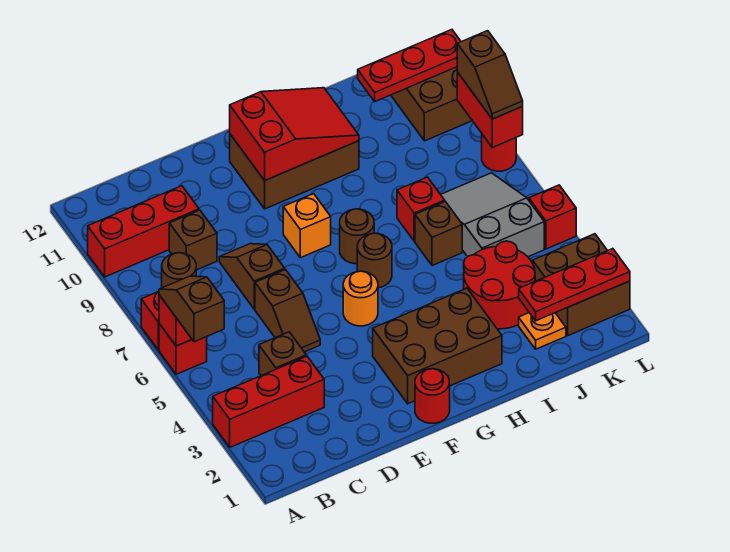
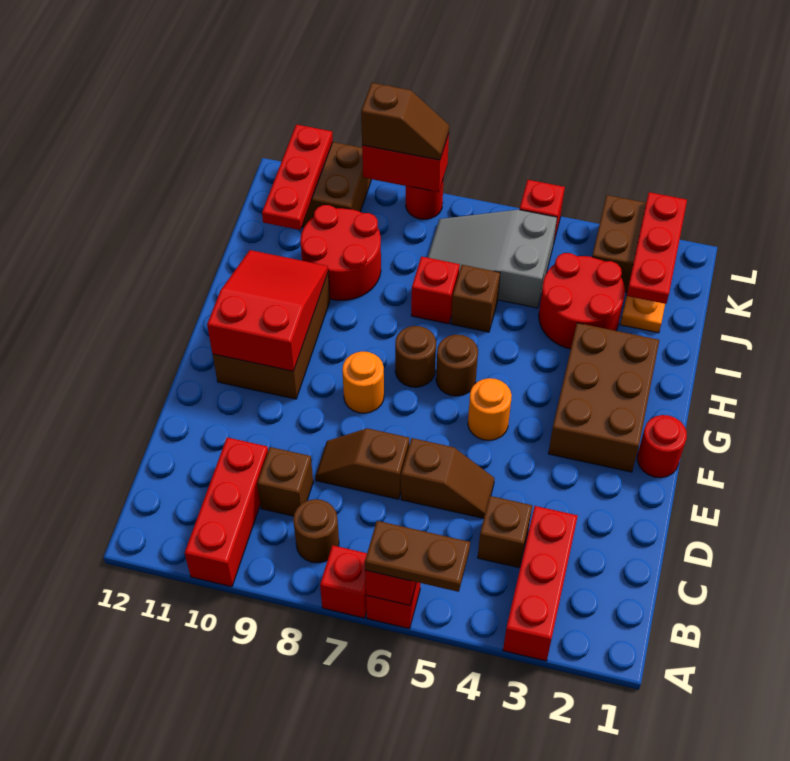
brown 1x2 slope [159,276,224,342] -> brown 1x2 plate [365,521,470,592]
orange 1x1 brick [283,194,331,258] -> orange 1x1 round brick [342,351,384,413]
none -> red 2x2 round brick [300,205,381,300]

